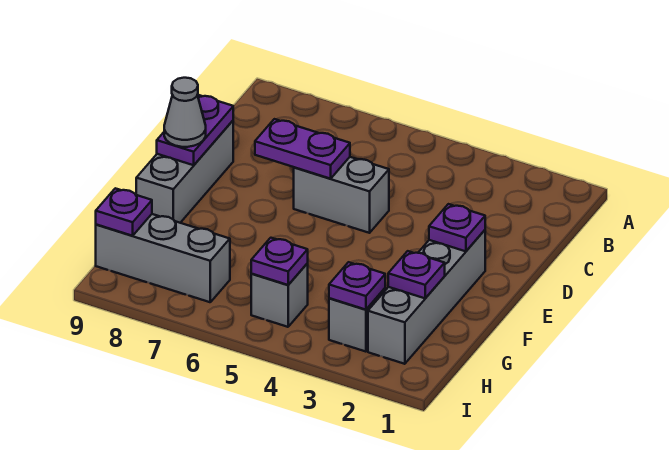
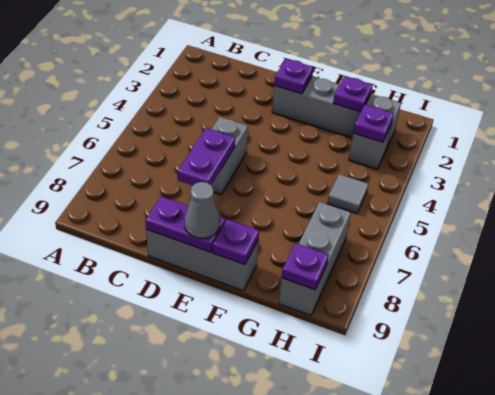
grey 1x1 brick [251,263,308,327] -> grey 1x1 tile [327,174,369,214]
purple 1x1 plate [251,238,308,285] -> purple 1x1 plate moved to [213,219,259,265]

